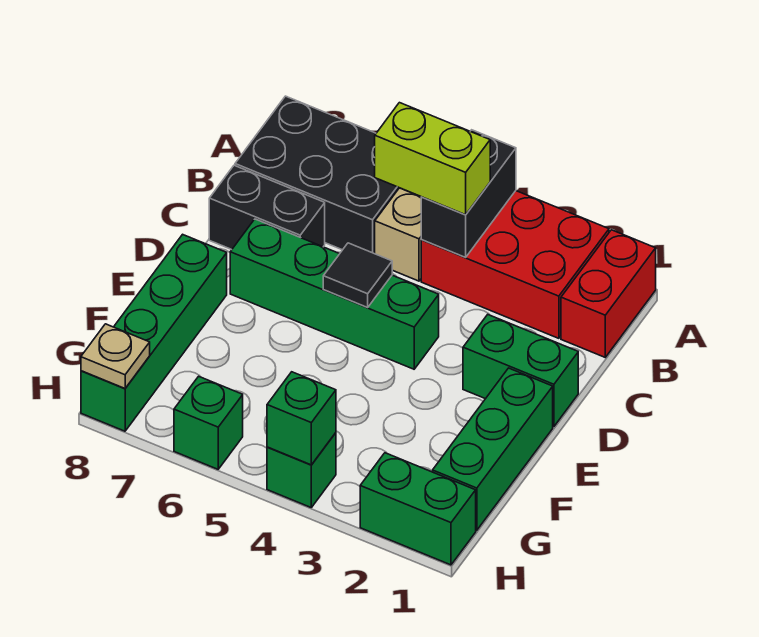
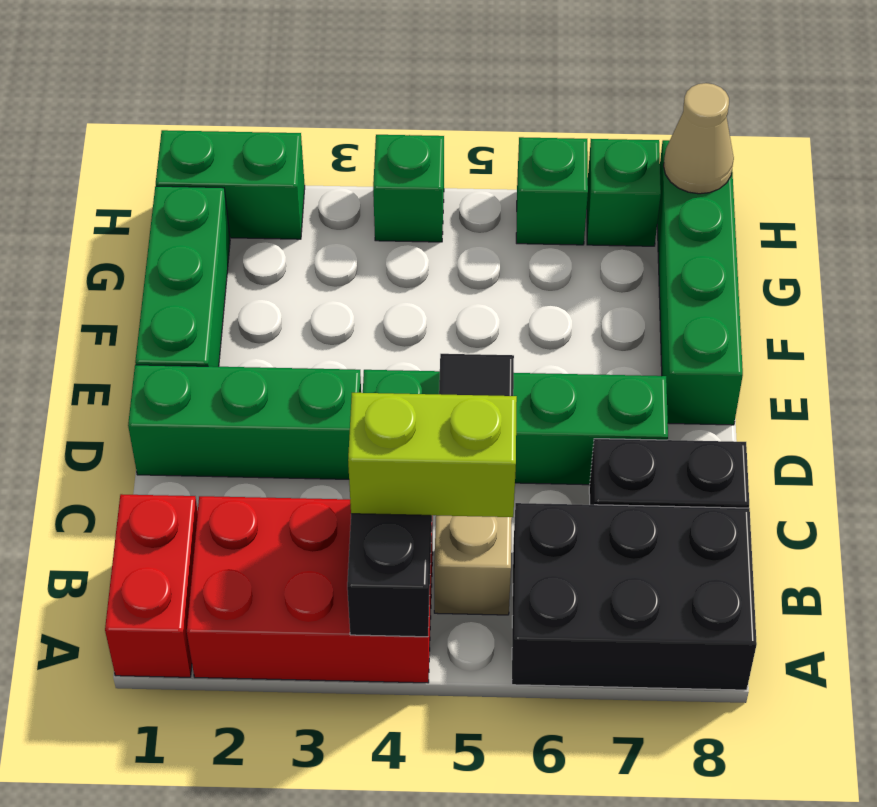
green 1x2 brick [463,315,578,427] -> green 1x3 brick [128,365,361,479]
green 1x1 brick [267,372,336,465] -> green 1x1 brick moved to [587,139,661,246]
tan 1x1 plate [81,324,150,388] -> tan 1x1 cone [663,83,734,194]

